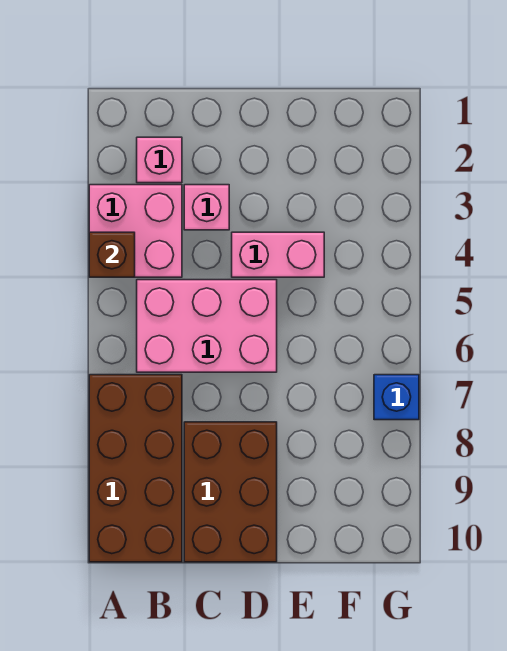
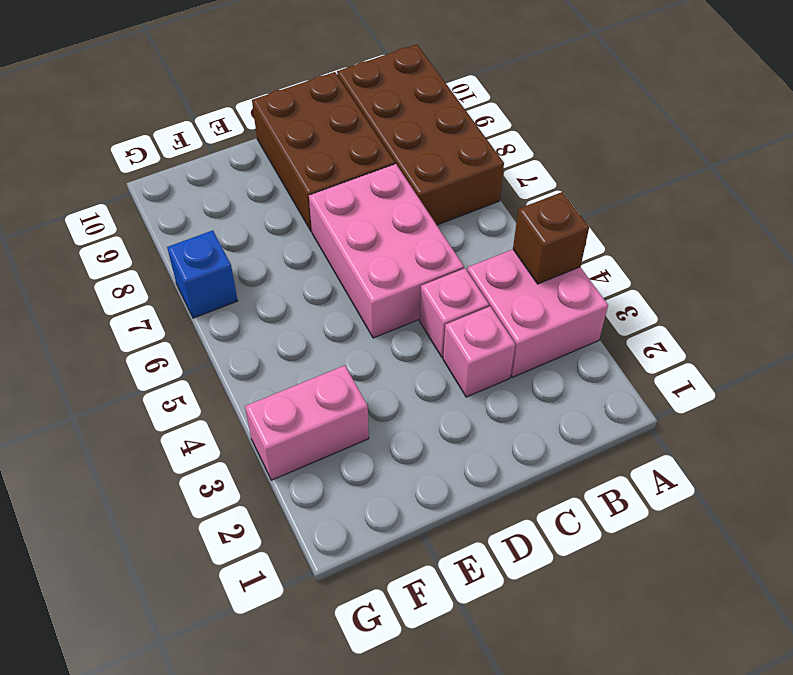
pink 1x1 brick [137,137,182,183] -> pink 1x1 brick moved to [420,268,489,357]
pink 2x3 brick [137,280,277,372] -> pink 2x3 brick turned to [309,164,464,338]
pink 1x2 brick [232,232,324,277] -> pink 1x2 brick moved to [245,366,369,480]

